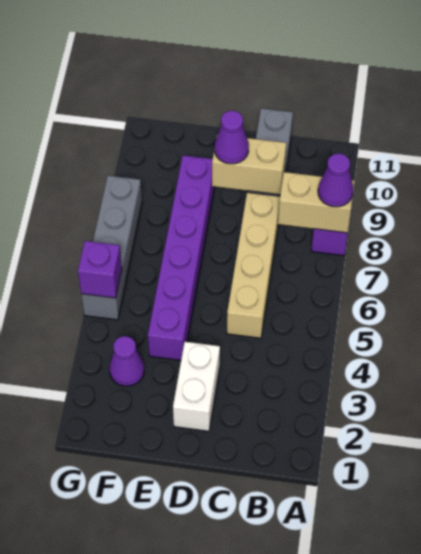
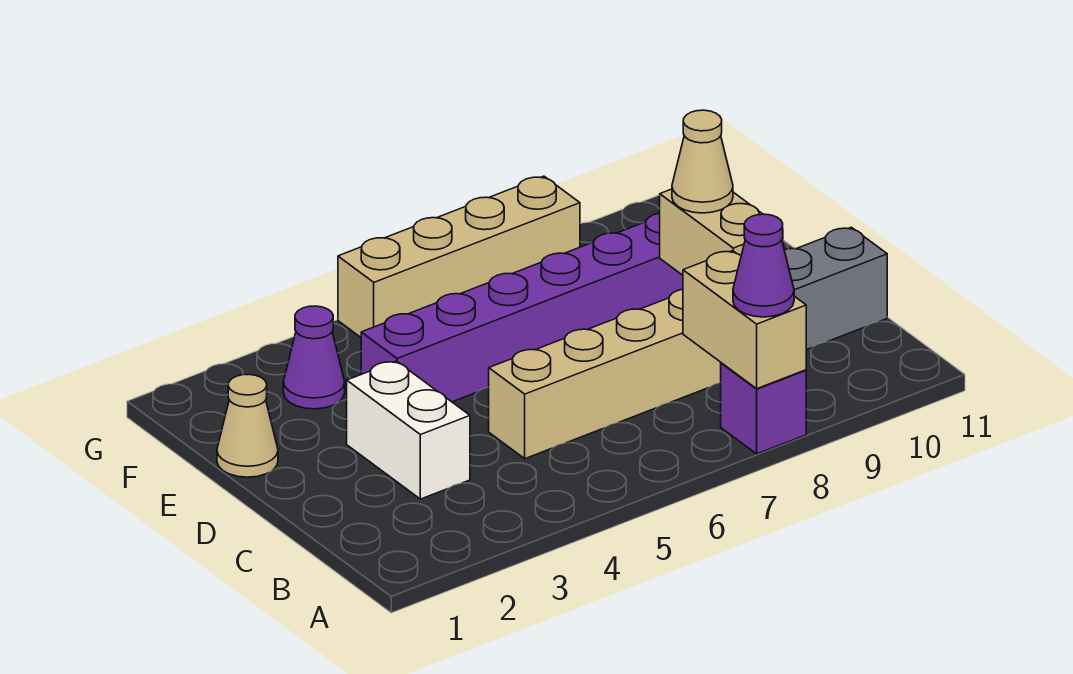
white 1x2 brick [173,342,220,431] -> white 1x2 brick turned to [347,361,470,499]
purple 1x1 cone [215,111,249,164] -> tan 1x1 cone [672,110,733,213]
none -> tan 1x1 cone [217,374,278,477]
grey 1x4 brick [81,176,142,320] -> tan 1x4 brick [338,176,580,337]
purple 1x1 brick [78,241,122,298] -> none

